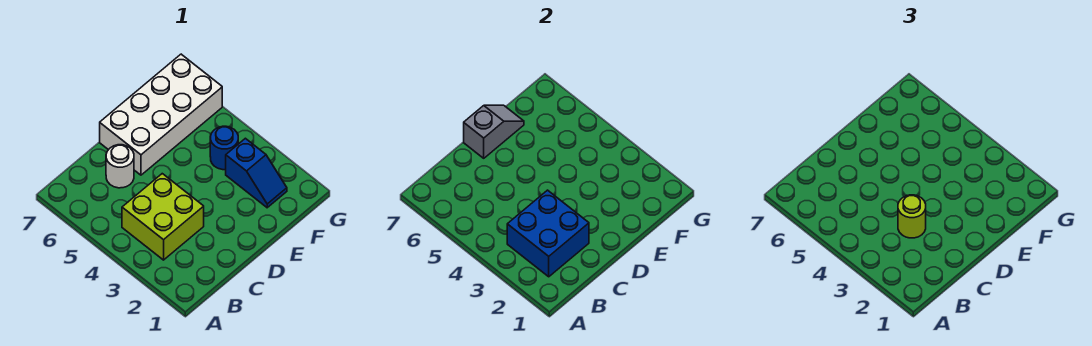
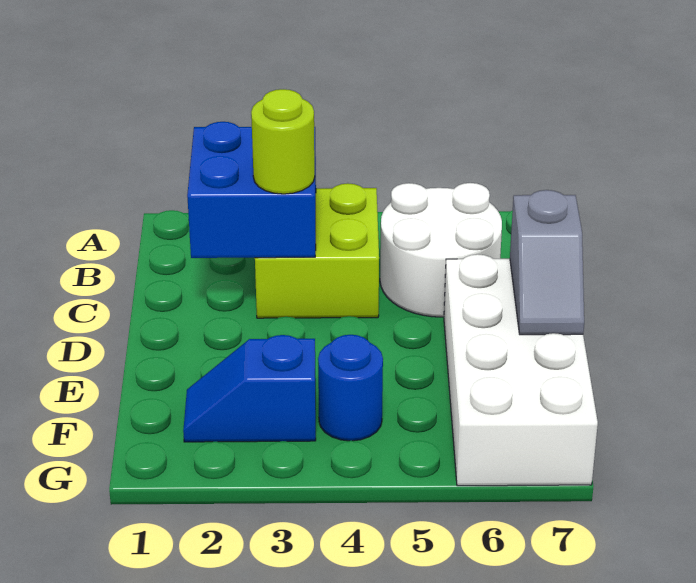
white 1x1 round brick [106,145,134,188] -> white 2x2 round brick [380,183,502,317]

